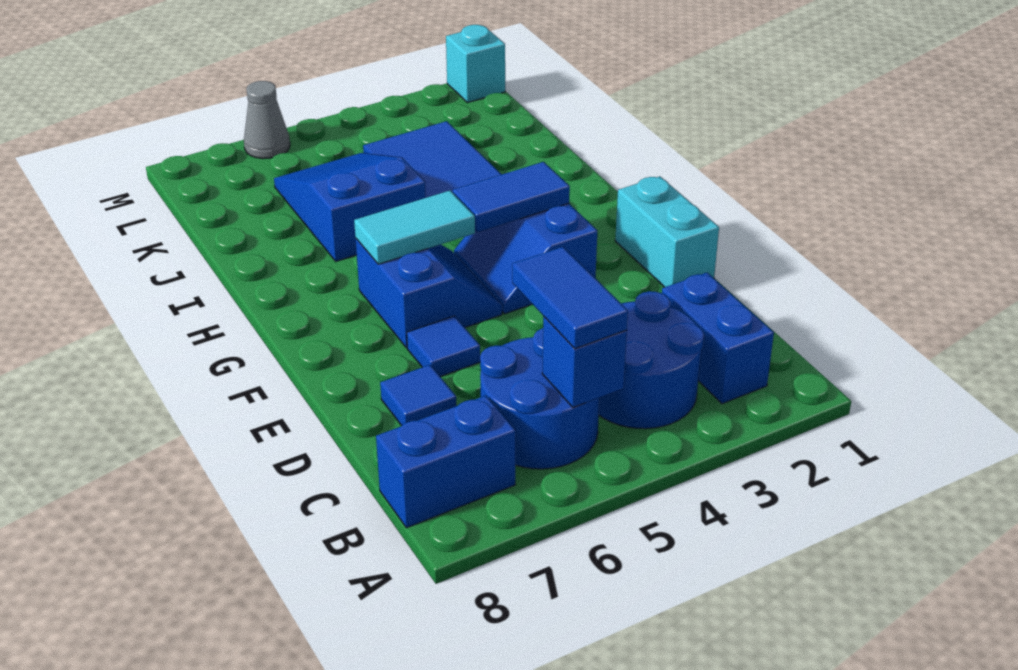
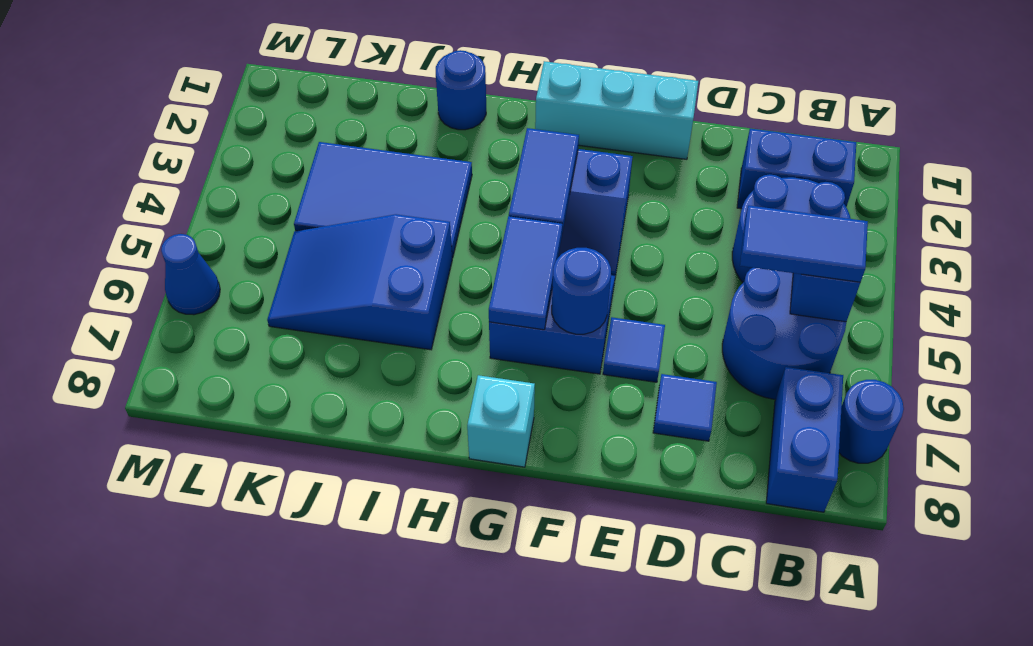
none -> blue 1x1 round brick [839,380,904,463]
cyan 1x2 brick [615,176,719,287] -> cyan 1x3 brick [535,61,698,159]
none -> blue 1x1 round brick [552,248,611,334]
cyan 1x2 tile [354,191,475,264] -> blue 1x2 tile [489,216,562,330]
none -> blue 1x1 round brick [436,50,486,130]
cyan 1x1 brick [446,25,505,103] -> cyan 1x1 brick moved to [467,375,535,467]
grey 1x1 cone [244,81,290,159] -> blue 1x1 cone [161,234,220,315]

